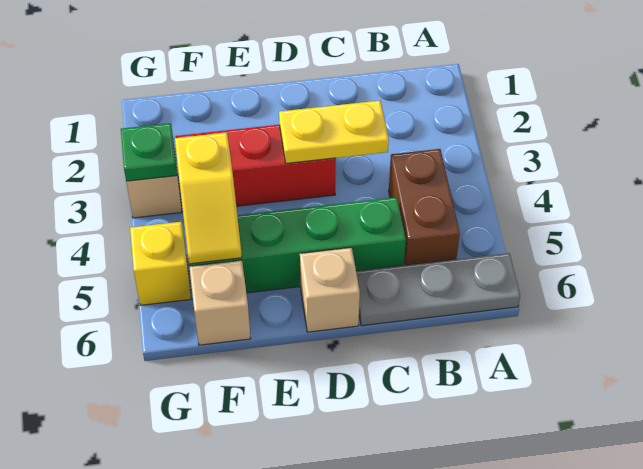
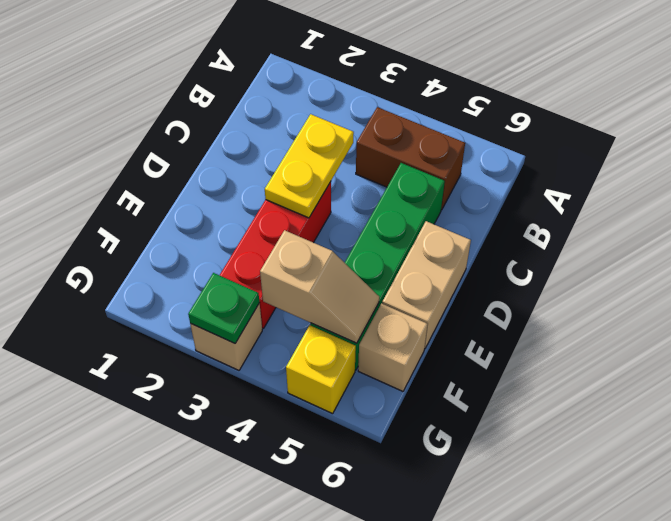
grey 1x3 plate [356,253,520,326] -> none
tan 1x1 brick [300,248,360,332] -> tan 1x2 brick [382,221,471,349]
yellow 1x2 slope [175,133,242,264] -> tan 1x2 slope [260,230,379,343]

